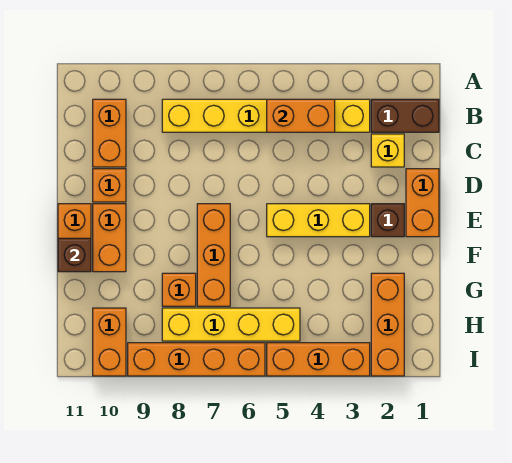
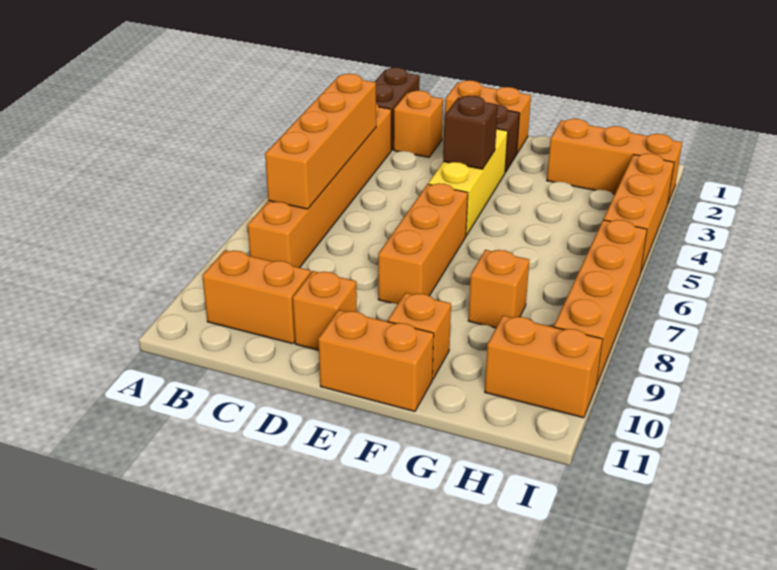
yellow 1x6 brick [162,99,370,132] -> orange 1x6 brick [248,104,391,268]
orange 1x2 brick [267,99,335,132] -> orange 1x4 brick [265,74,376,209]
yellow 1x1 brick [371,134,404,167] -> orange 1x1 brick [394,91,443,157]
orange 1x3 brick [197,204,230,306] -> orange 1x3 brick turned to [378,183,468,304]
orange 1x2 brick [93,204,126,272] -> orange 1x1 brick [388,293,451,379]
brown 1x1 brick [58,238,91,272] -> brown 1x1 brick moved to [443,95,498,169]
yellow 1x4 brick [162,308,300,341] -> none

